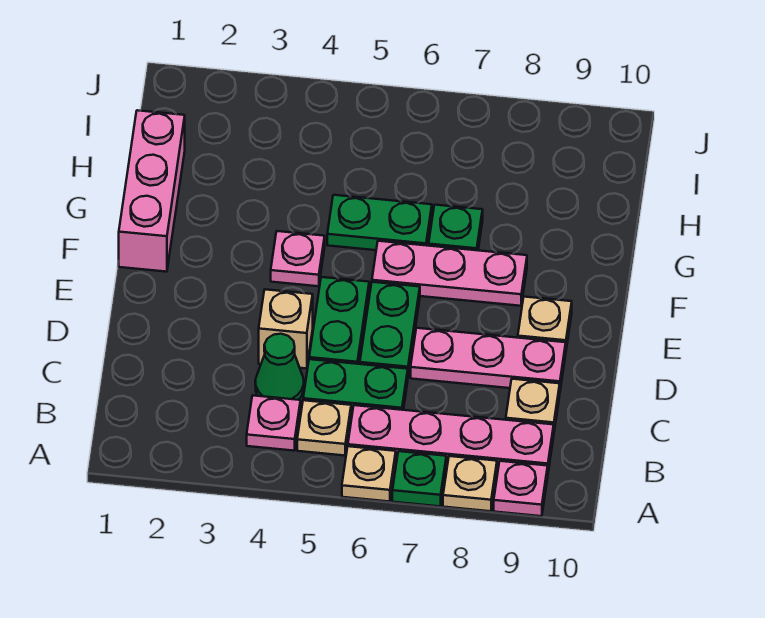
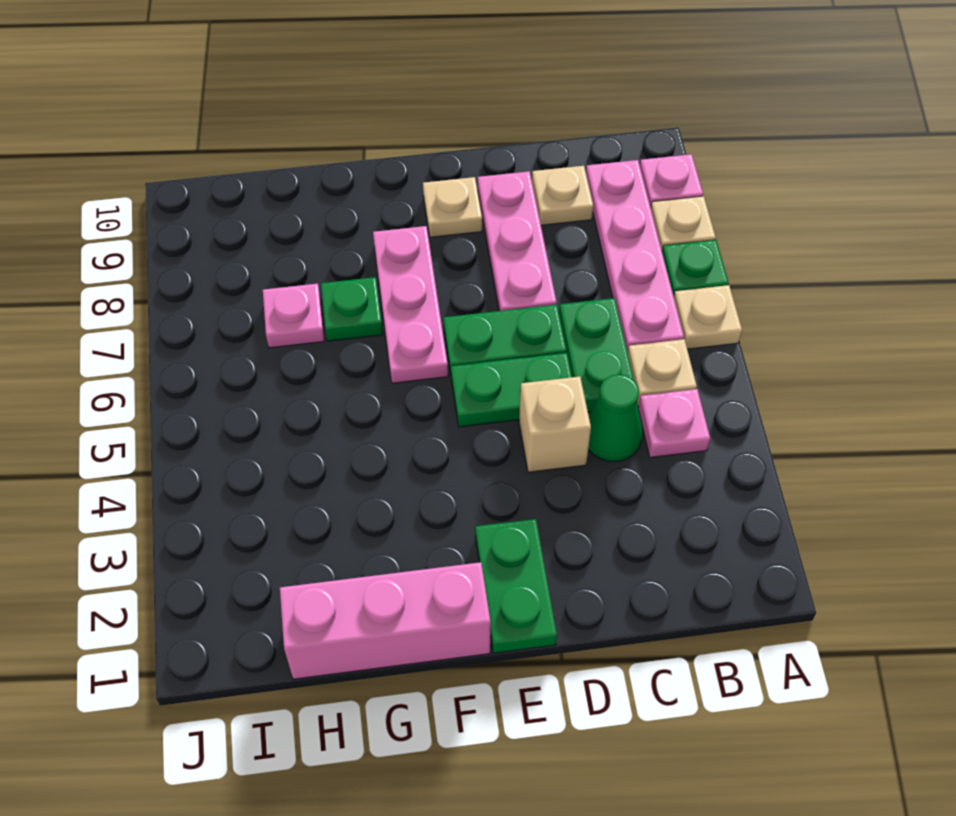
pink 1x1 plate [271,231,325,286] -> pink 1x1 plate moved to [263,284,324,348]
green 1x2 plate [327,195,432,250] -> green 1x2 plate moved to [475,519,557,653]

